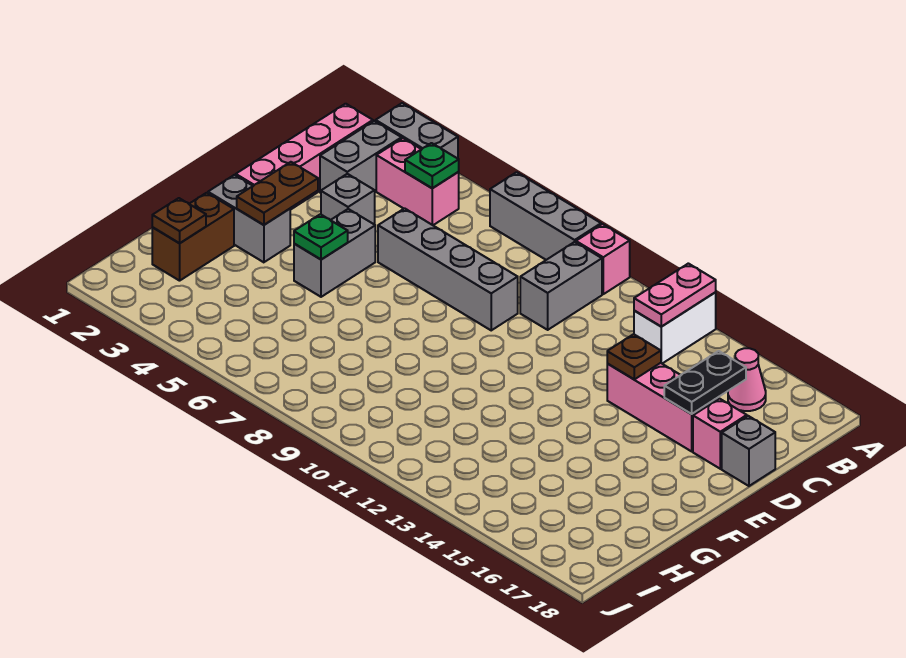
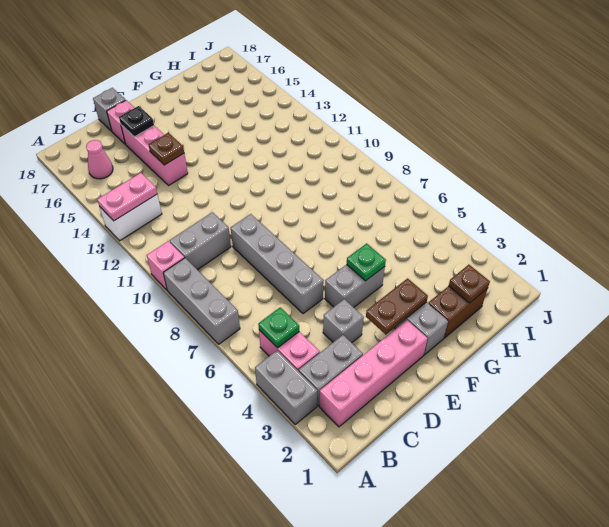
black 1x2 plate [664,351,746,414] -> black 1x1 plate [119,106,154,137]

